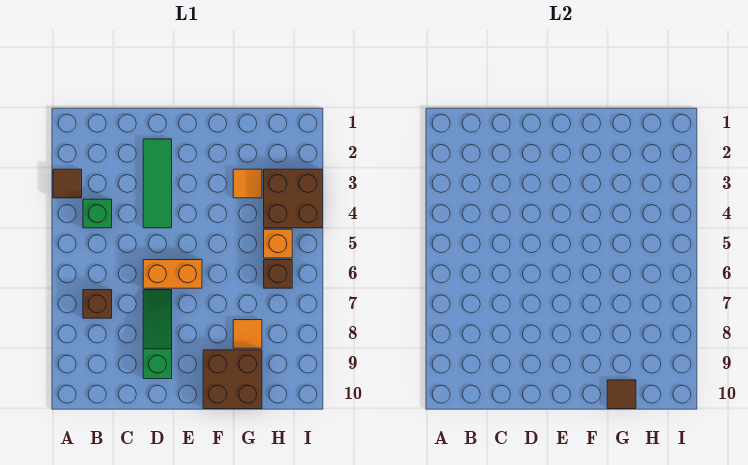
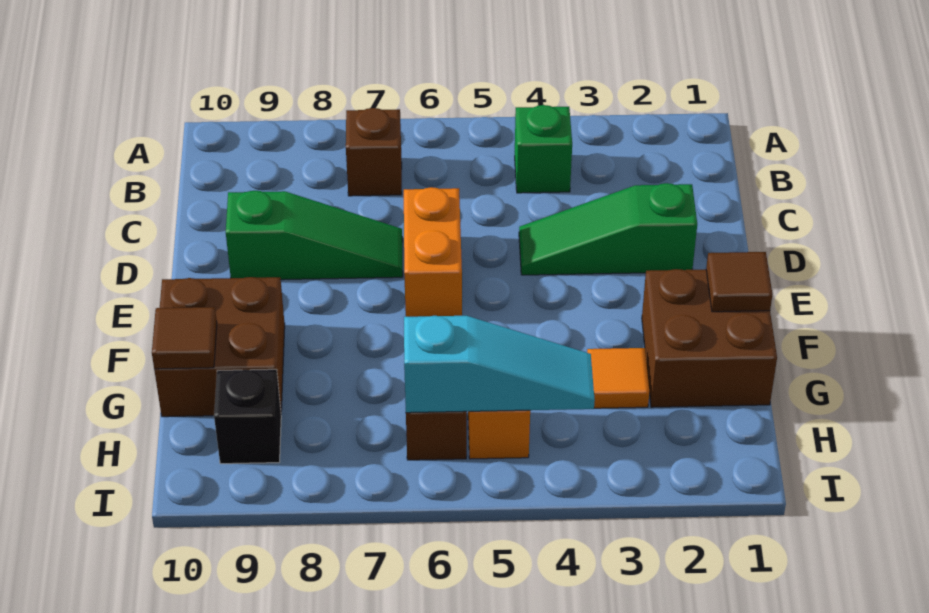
brown 1x1 tile [53,169,82,198] -> brown 1x1 tile moved to [706,252,772,312]
green 1x3 tile [143,139,172,228] -> green 1x3 slope [519,183,697,275]
orange 1x1 tile [233,320,262,348] -> none
brown 2x2 brick [264,169,322,228] -> brown 2x2 brick moved to [642,269,777,407]
none -> cyan 1x3 slope [404,316,595,413]
none -> black 1x1 brick [214,369,281,464]

